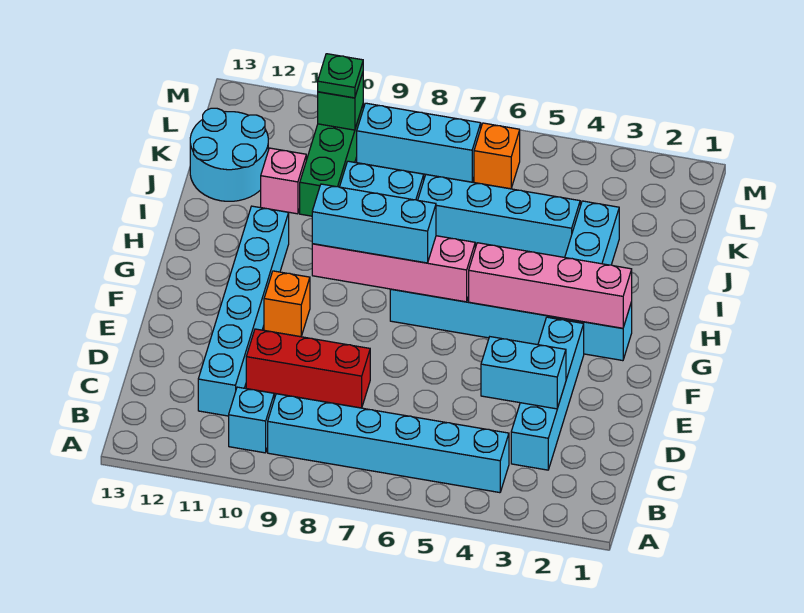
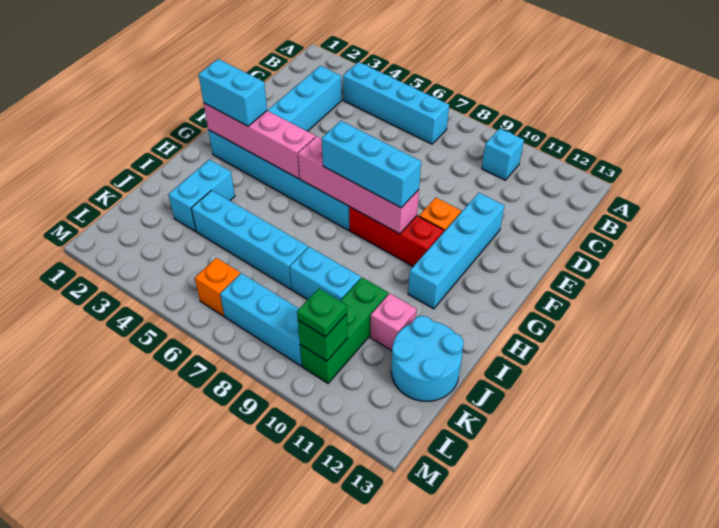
cyan 1x6 brick [268,394,509,493] -> cyan 1x4 brick [343,62,449,144]
cyan 1x6 brick [198,206,289,416] -> cyan 1x4 brick [408,193,504,309]
cyan 1x2 brick [481,337,566,409] -> cyan 1x2 brick moved to [198,59,267,126]
red 1x3 brick [246,329,370,408] -> red 1x3 brick moved to [349,207,444,266]

